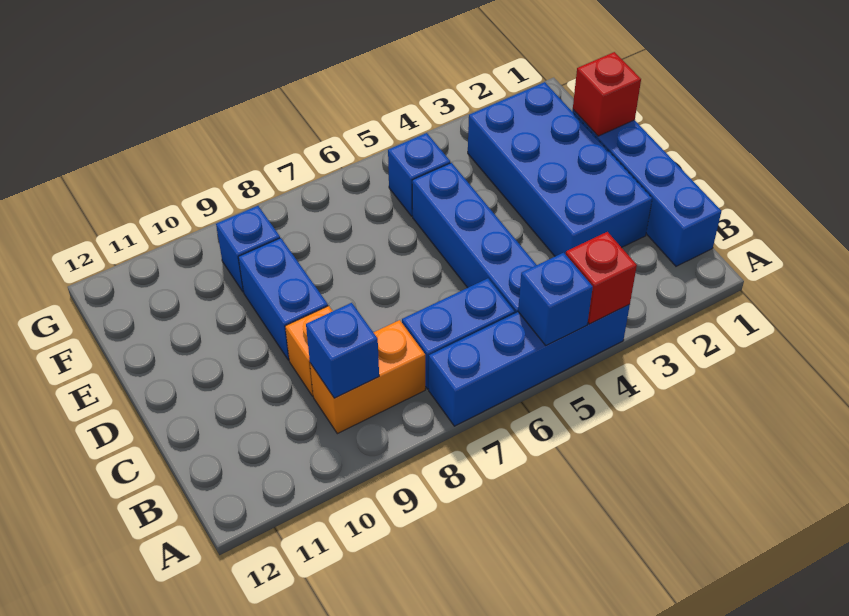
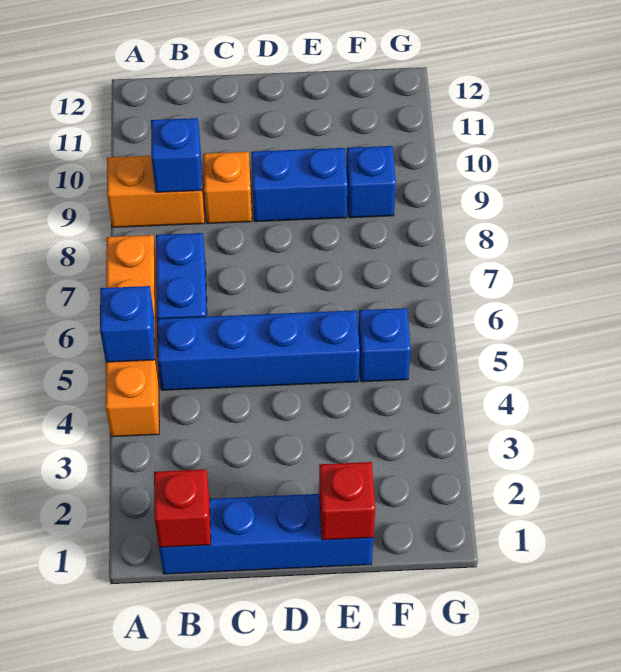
blue 1x4 brick [429,304,630,426] -> orange 1x4 brick [105,235,159,437]
red 1x1 brick [566,232,637,324] -> red 1x1 brick moved to [154,469,211,547]
orange 1x2 brick [310,320,425,434] -> orange 1x2 brick turned to [107,156,205,227]
blue 2x4 brick [468,82,652,256] -> none

